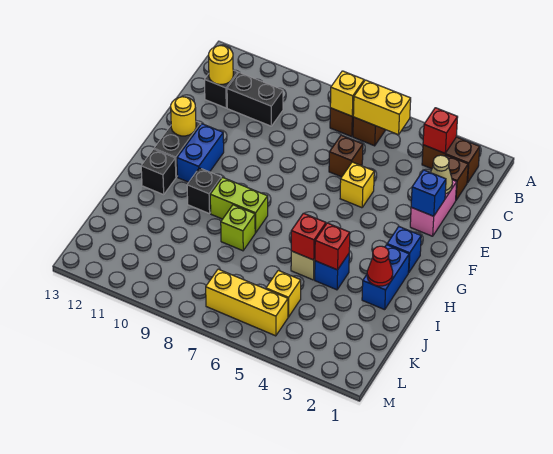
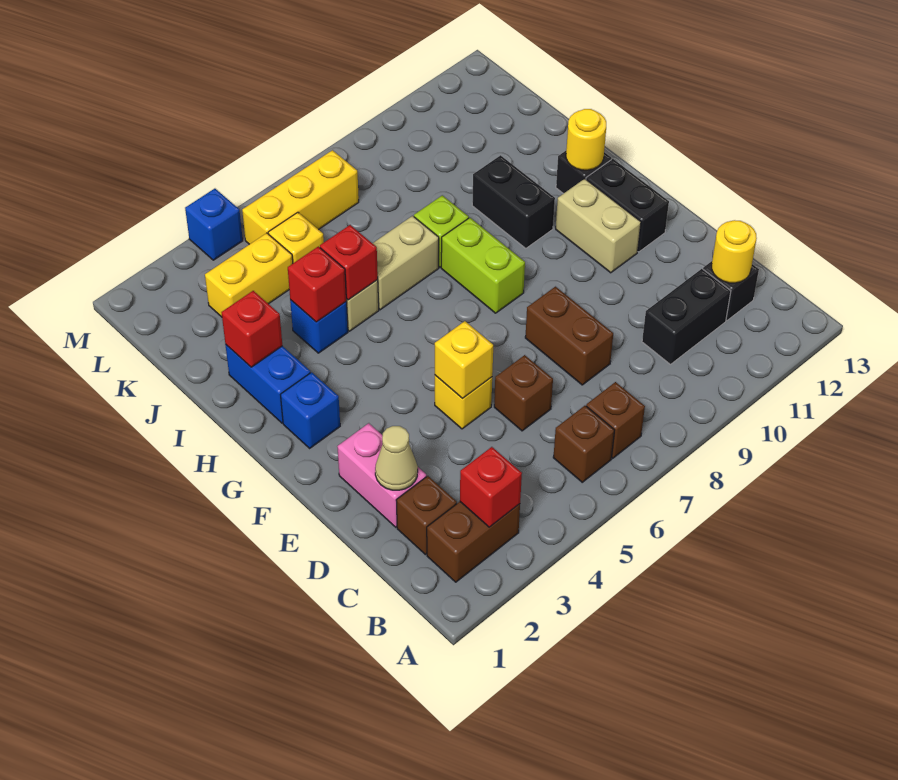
yellow 1x2 brick [353,80,411,135] -> yellow 1x2 brick moved to [205,233,293,317]
yellow 1x1 brick [330,71,364,116] -> yellow 1x1 brick moved to [435,321,493,399]
none -> brown 1x2 brick [525,287,613,385]
blue 1x1 brick [411,170,446,216] -> blue 1x1 brick moved to [185,189,243,260]
blue 1x2 brick [177,124,224,182] -> tan 1x2 brick [556,179,641,273]
yellow 1x1 round brick [171,97,196,136] -> yellow 1x1 round brick moved to [566,109,606,170]
lime 1x2 brick [210,177,268,233] -> lime 1x2 brick turned to [441,218,525,313]
black 1x1 brick [187,168,221,214] -> black 1x2 brick [472,155,555,248]
red 1x1 cone [367,246,393,286] -> red 1x1 brick [221,291,282,367]
none -> tan 1x2 brick [373,216,439,310]

